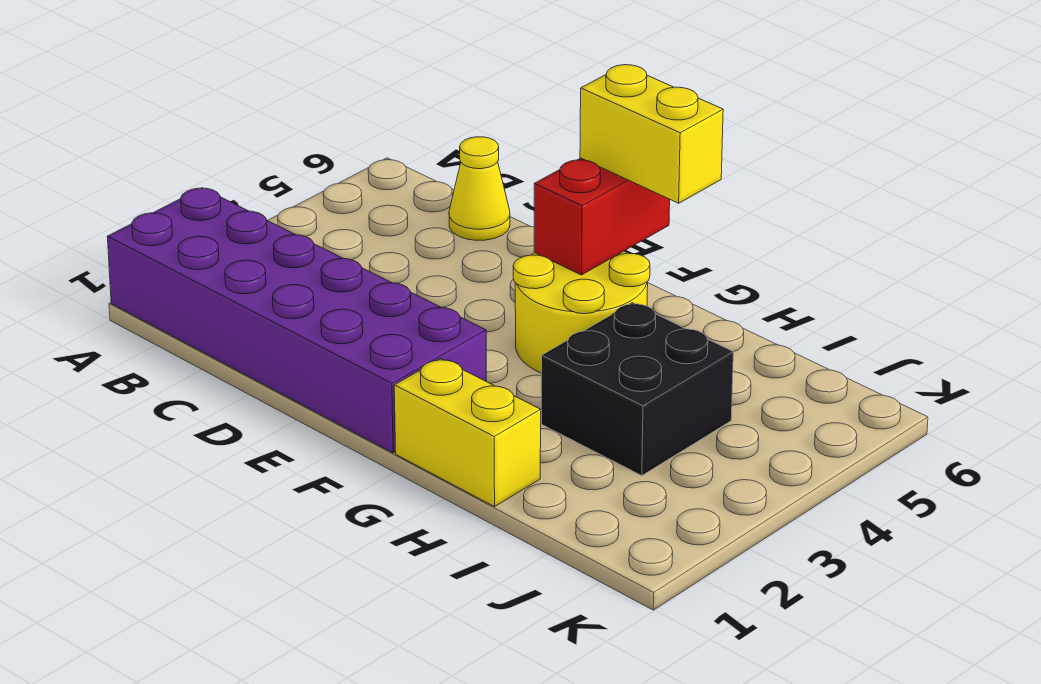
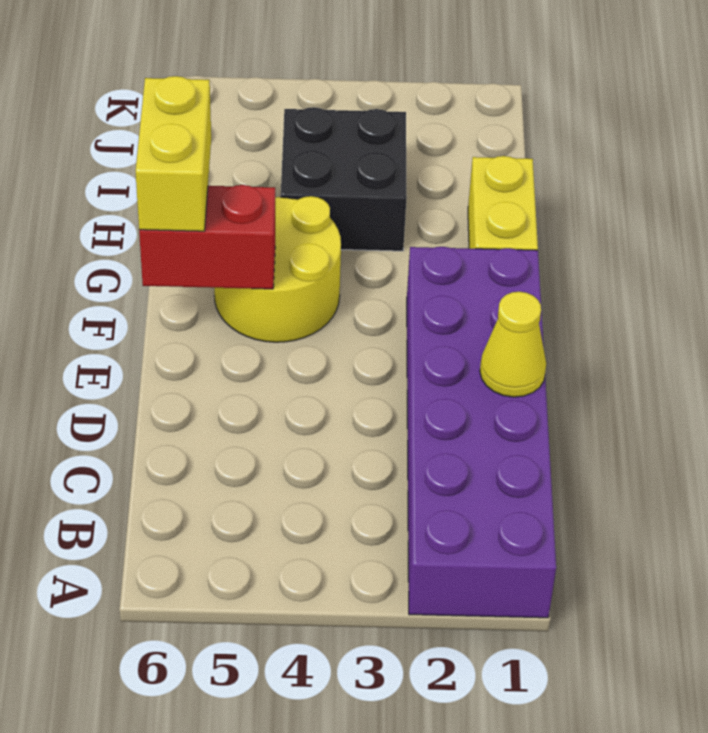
yellow 1x1 cone [449,137,510,240] -> yellow 1x1 cone moved to [480,292,546,397]

